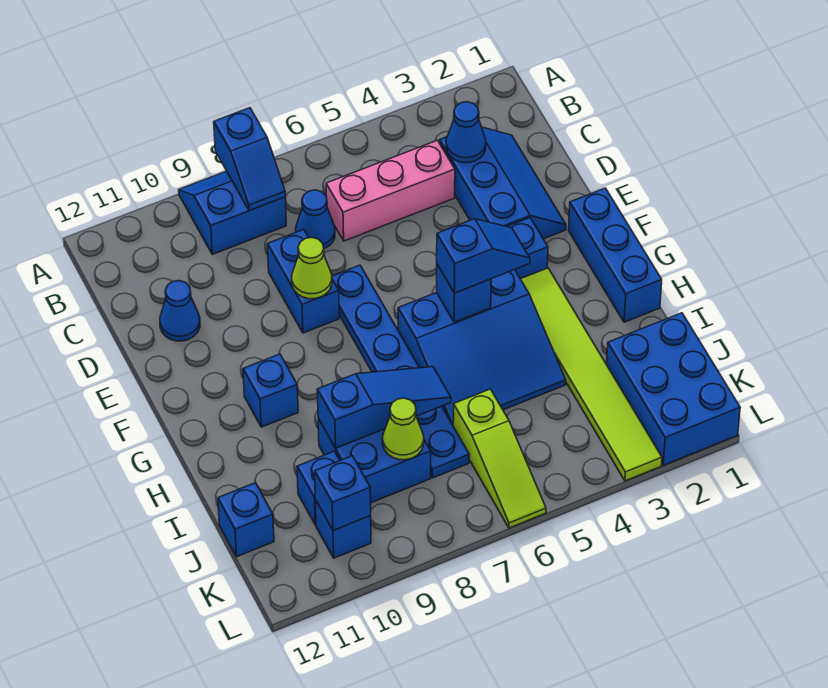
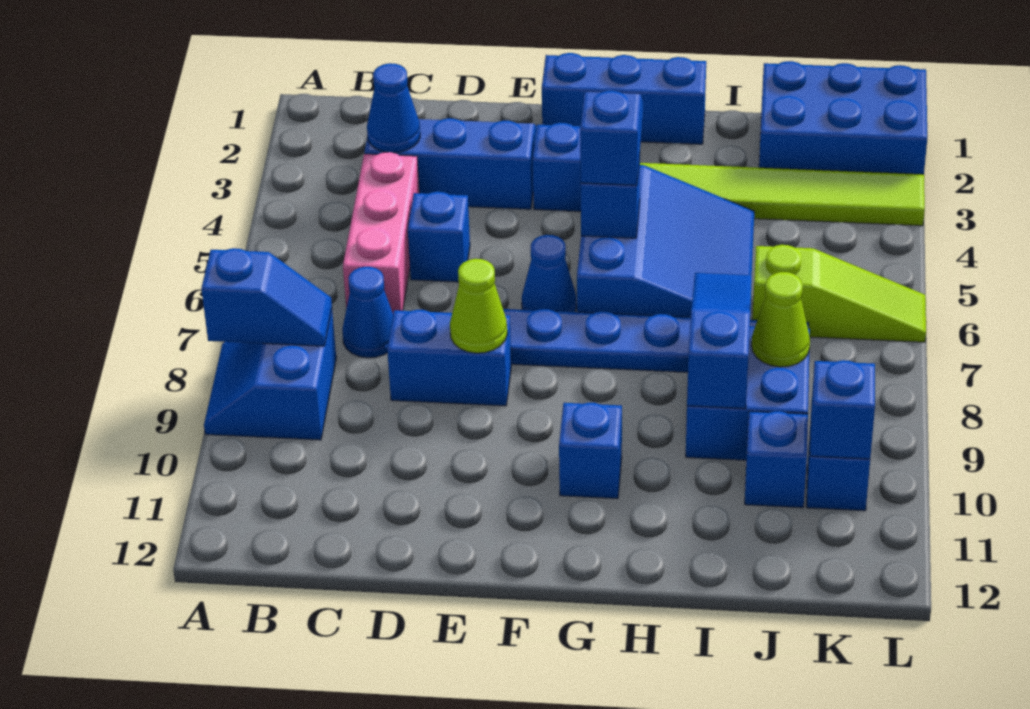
blue 1x1 cone [160,281,200,341] -> blue 1x1 cone moved to [522,235,576,312]
blue 1x1 brick [218,483,274,557] -> blue 1x1 brick moved to [408,192,470,282]

